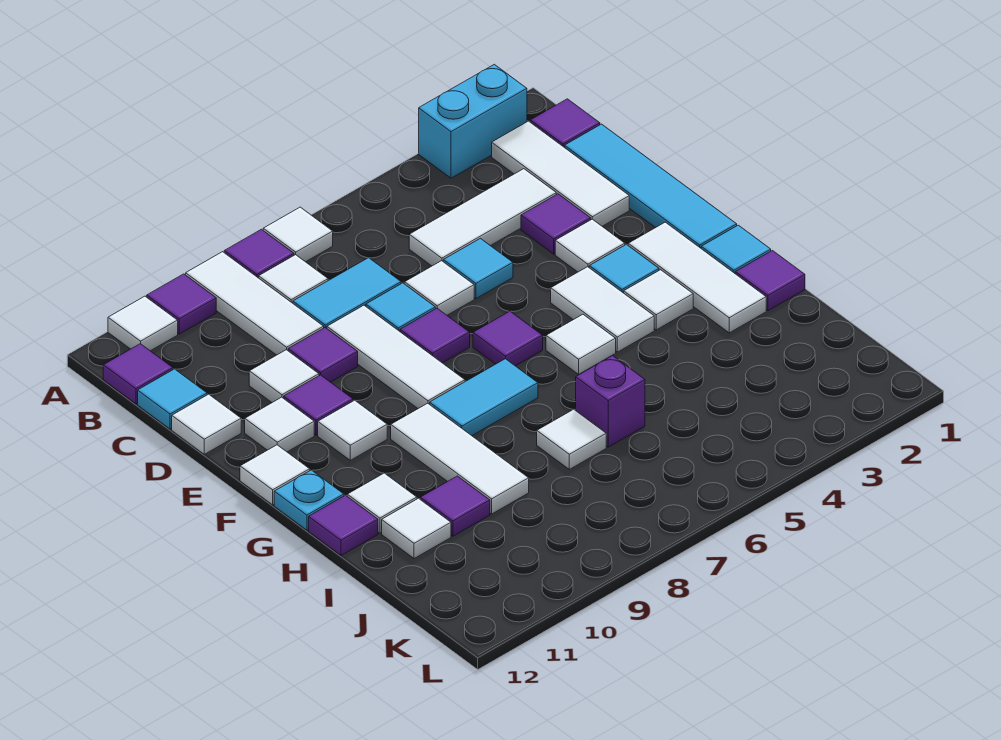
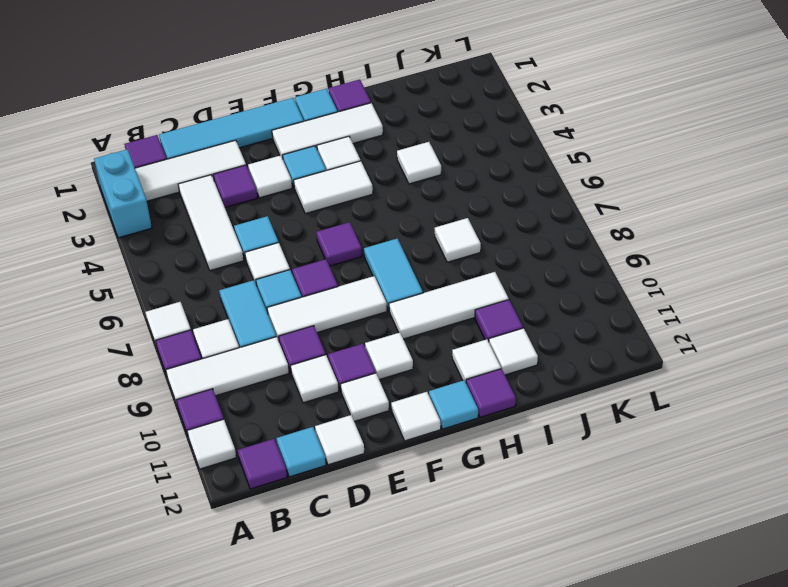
white 1x1 tile [546,314,616,374] -> white 1x1 tile moved to [397,142,441,184]
cyan 1x1 plate [274,470,344,530] -> cyan 1x1 tile [429,380,478,429]
purple 1x1 brick [576,356,645,447] -> none

